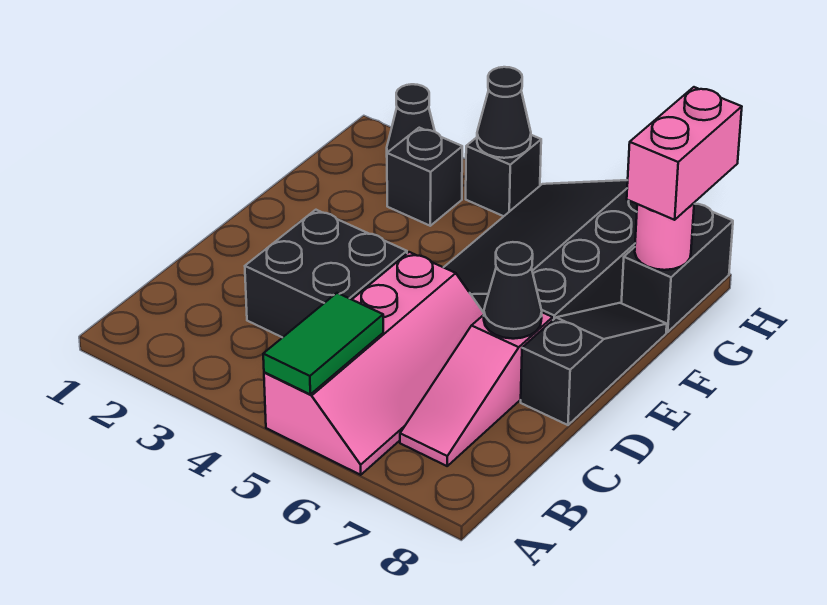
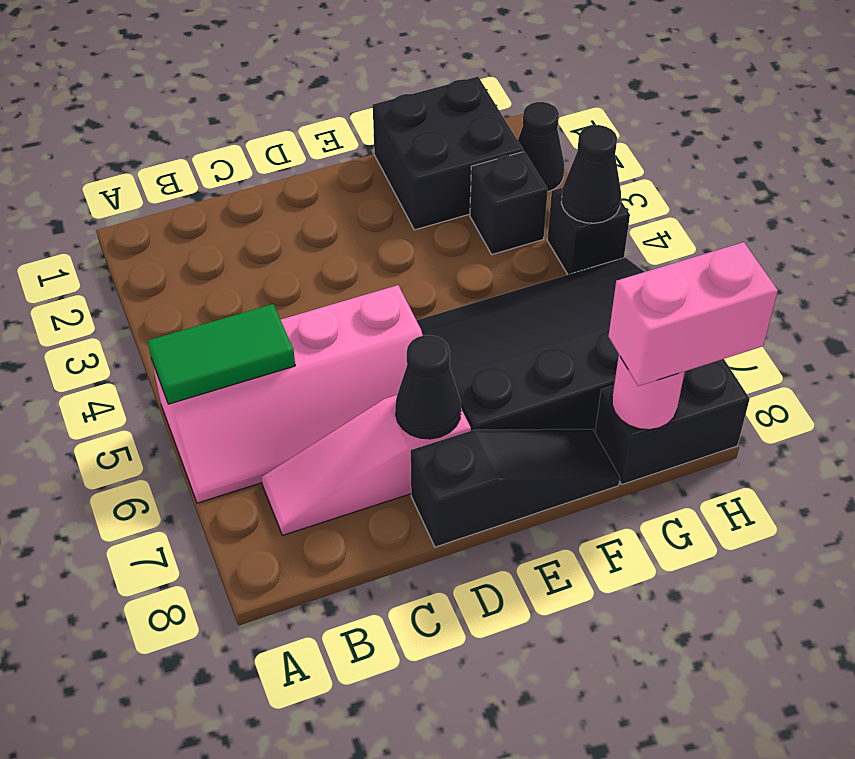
black 2x2 brick [245,210,407,338] -> black 2x2 brick moved to [373,77,523,230]

